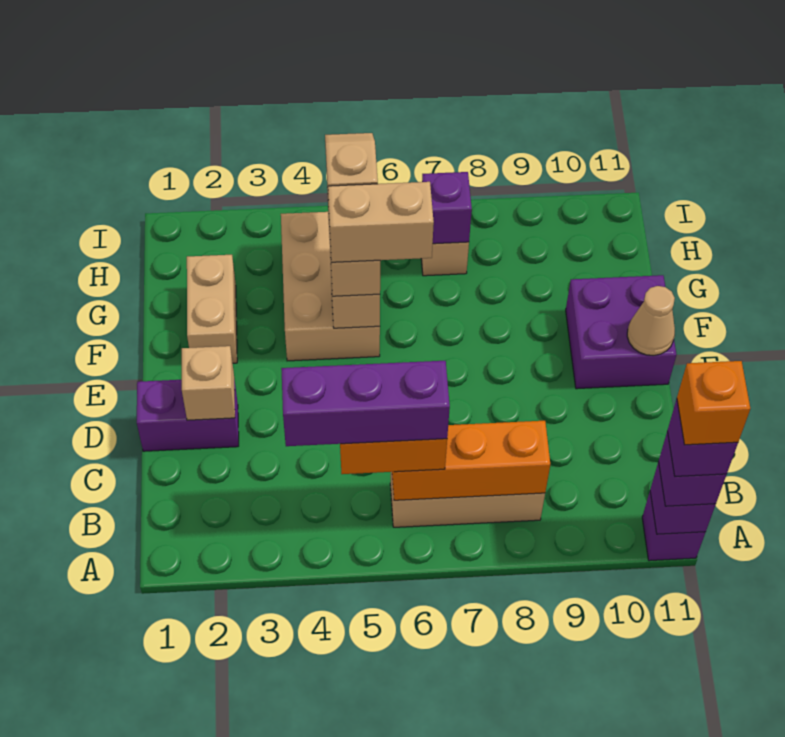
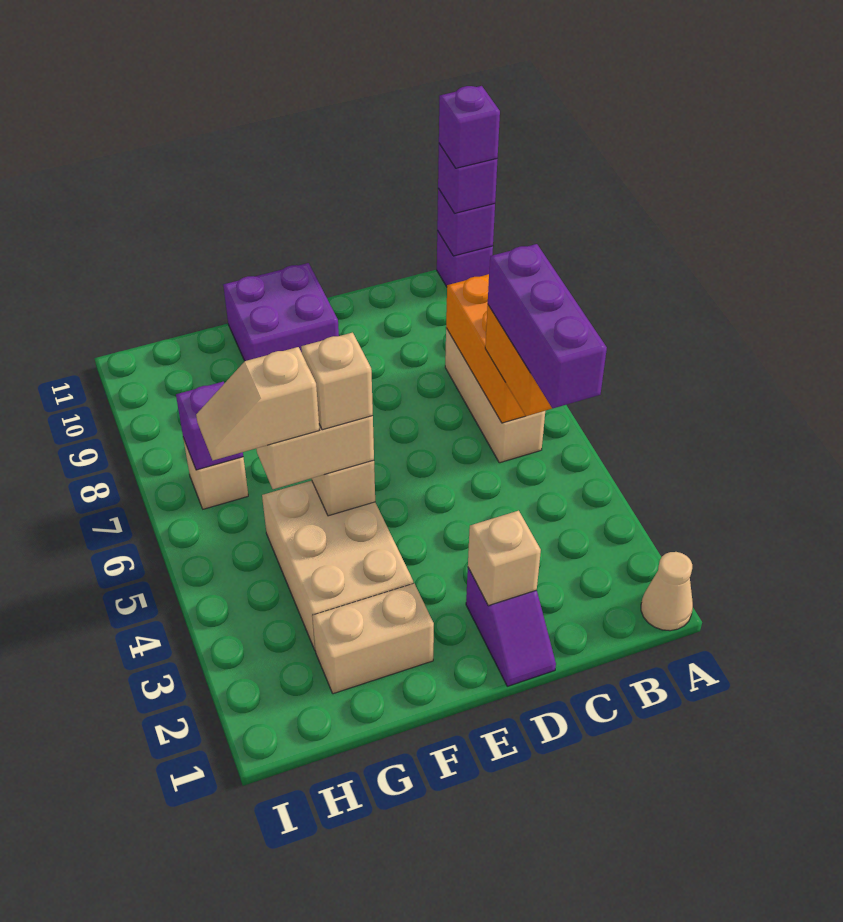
orange 1x1 brick [677,361,750,445] -> none
purple 1x2 brick [137,379,239,451] -> purple 1x2 slope [466,568,556,686]
tan 1x1 cone [627,286,675,356] -> tan 1x1 cone moved to [641,552,693,631]
tan 2x3 brick [281,212,380,361] -> tan 2x3 brick turned to [262,481,413,650]
tan 1x2 brick [328,182,434,262] -> tan 1x1 brick [301,333,373,430]

